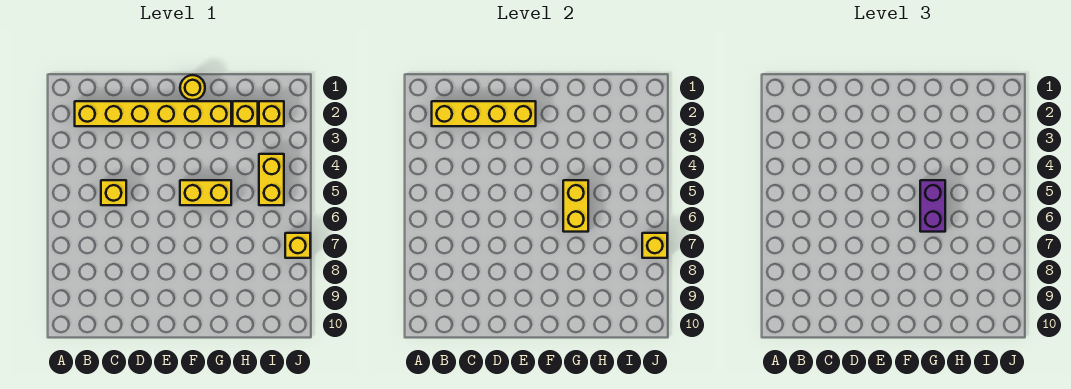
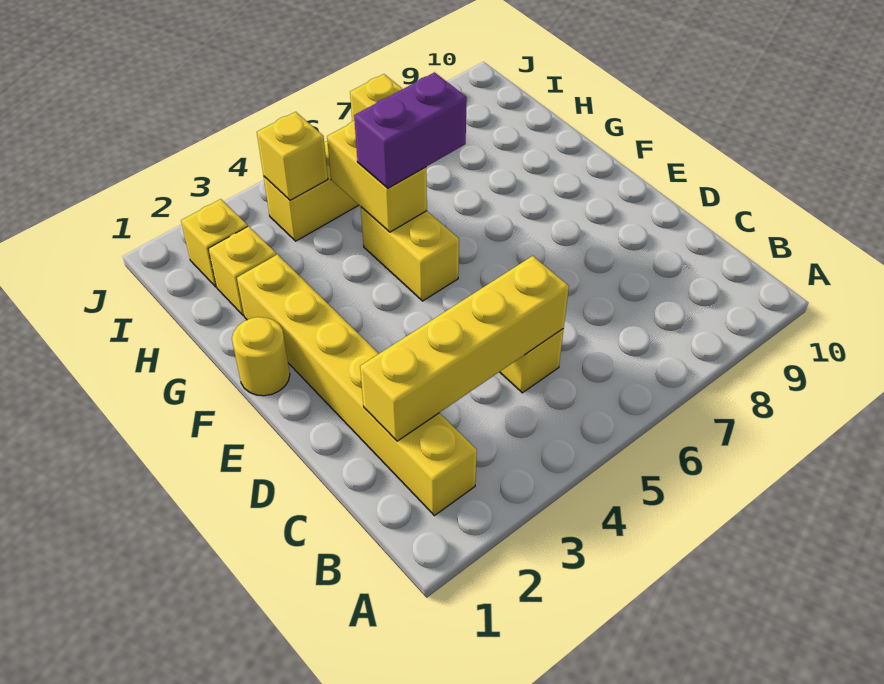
yellow 1x4 brick [432,101,536,126] -> yellow 1x4 brick turned to [360,256,569,441]
yellow 1x2 brick [563,180,588,232] -> yellow 1x2 brick turned to [327,121,427,232]
yellow 1x1 brick [642,233,667,258] -> yellow 1x1 brick moved to [257,112,328,200]

